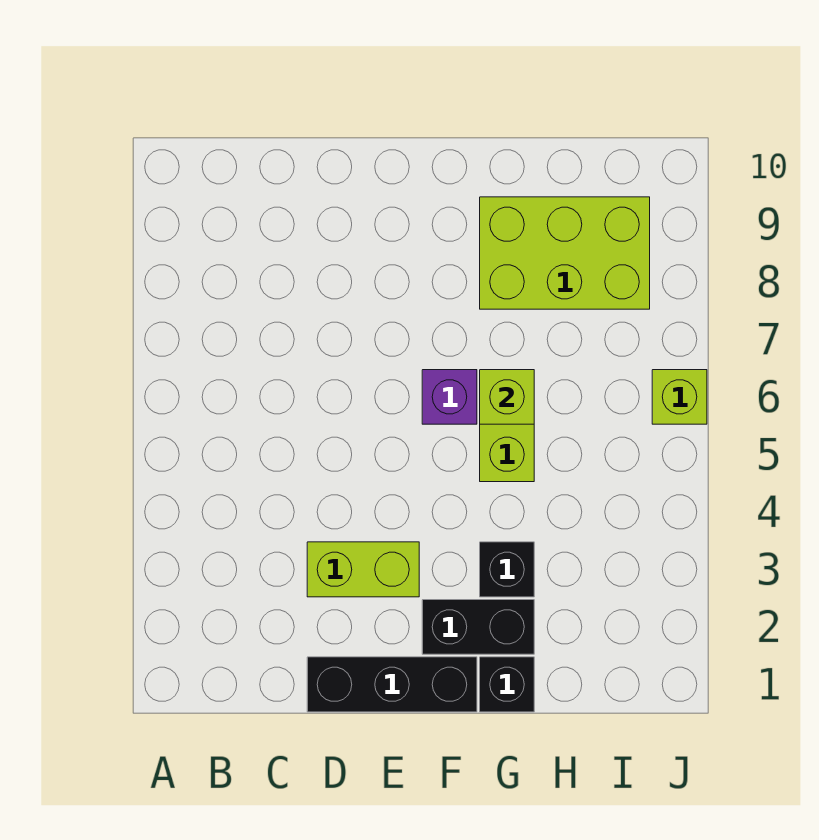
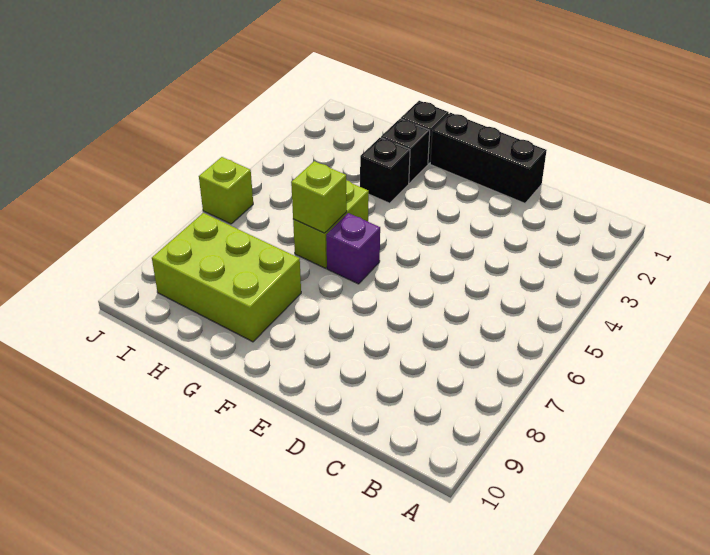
lime 1x2 brick [307,542,419,597] -> none
black 1x2 brick [422,600,534,654] -> black 1x1 brick [381,119,430,183]

